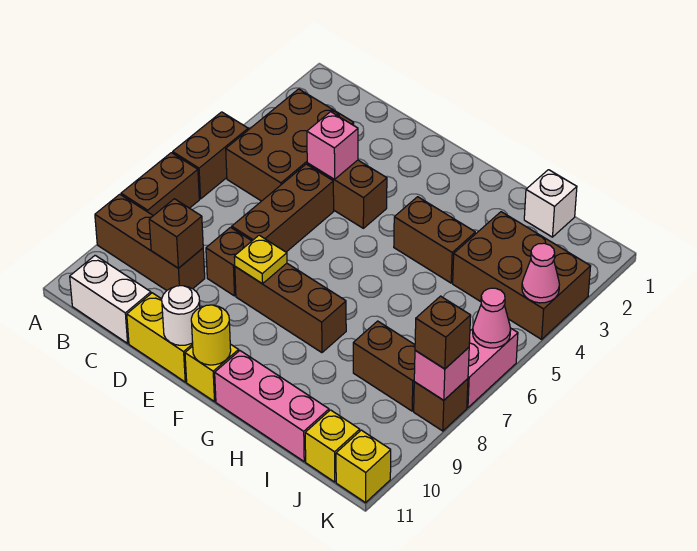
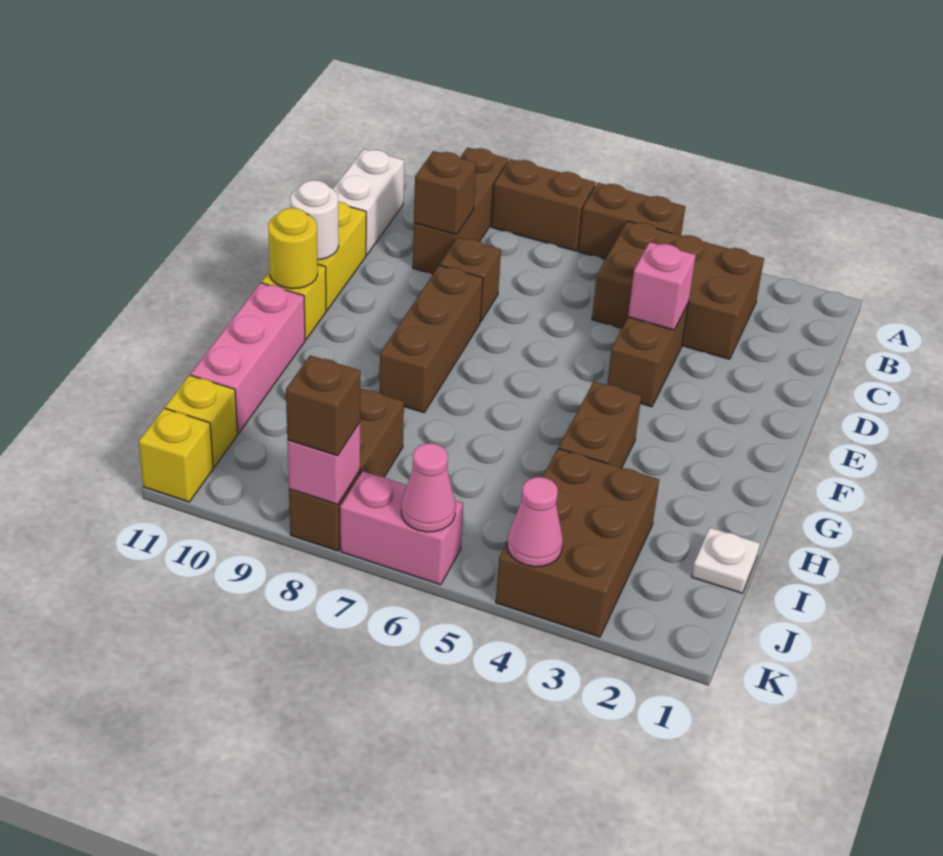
brown 1x3 brick [232,164,334,252] -> none
yellow 1x1 plate [234,235,287,284] -> none
white 1x1 brick [524,170,577,237] -> white 1x1 plate [692,528,760,593]

